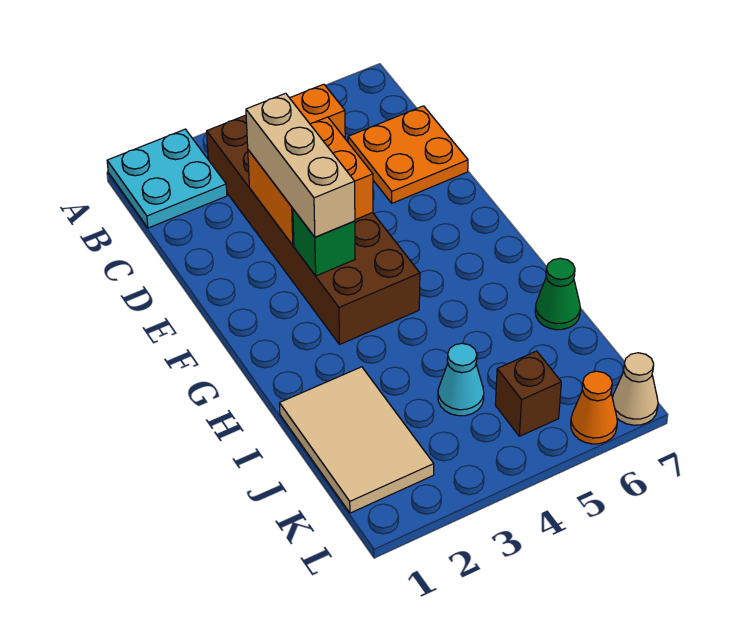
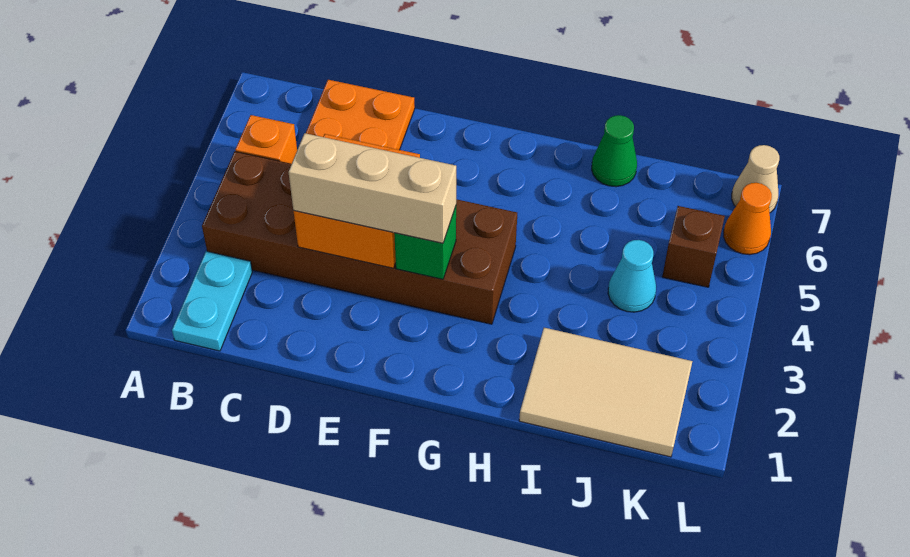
cyan 2x2 plate [107,129,227,228] -> cyan 1x2 plate [172,251,252,351]

